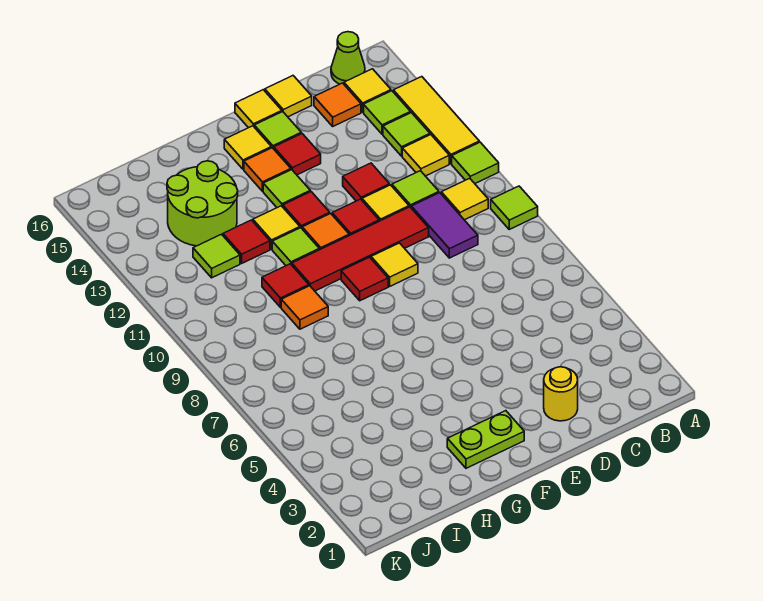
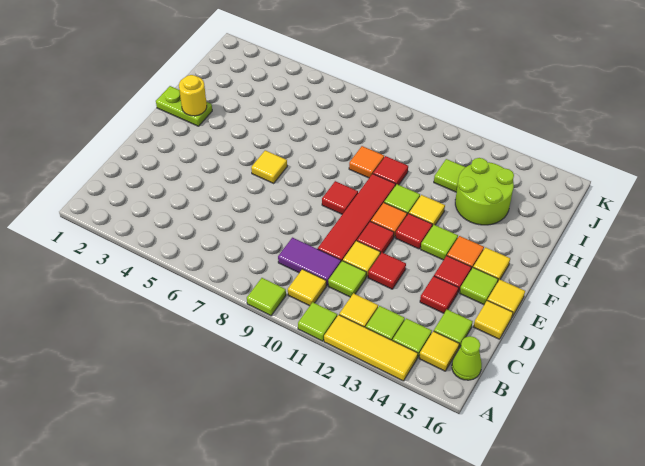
orange 1x1 tile [314,83,361,126] -> lime 1x1 tile [434,310,473,348]
yellow 1x1 round brick [544,367,578,421] -> yellow 1x1 round brick moved to [179,75,207,116]
yellow 1x1 tile [371,243,418,286] -> yellow 1x1 tile moved to [251,150,287,183]
lime 1x2 plate [447,411,524,468] -> lime 1x2 plate turned to [156,86,212,126]
red 1x1 tile [223,220,270,263] -> red 1x1 tile moved to [420,276,459,313]

